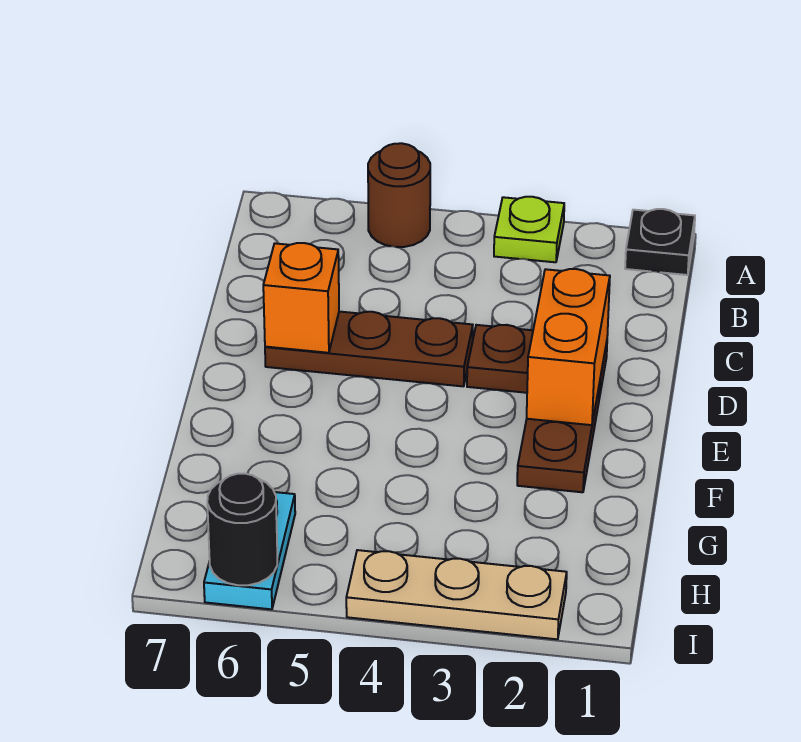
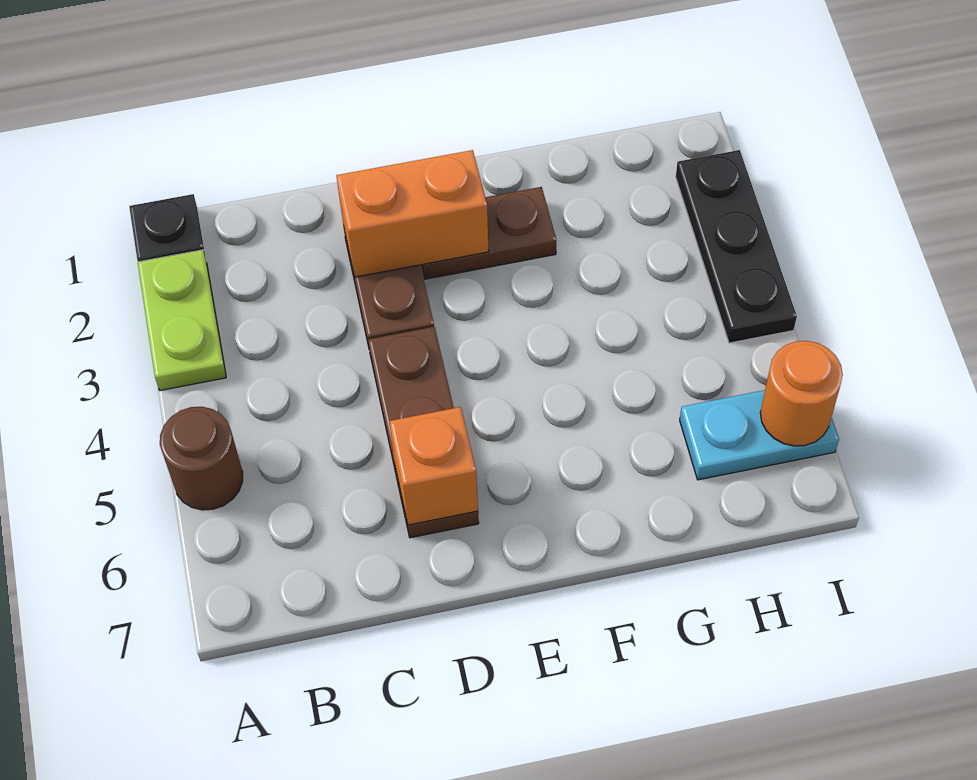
lime 1x1 plate [494,197,564,262] -> lime 1x2 plate [138,250,226,391]
tan 1x3 plate [346,550,567,639] -> black 1x3 plate [676,150,797,343]
black 1x1 round brick [207,474,277,585] -> orange 1x1 round brick [760,341,843,446]

